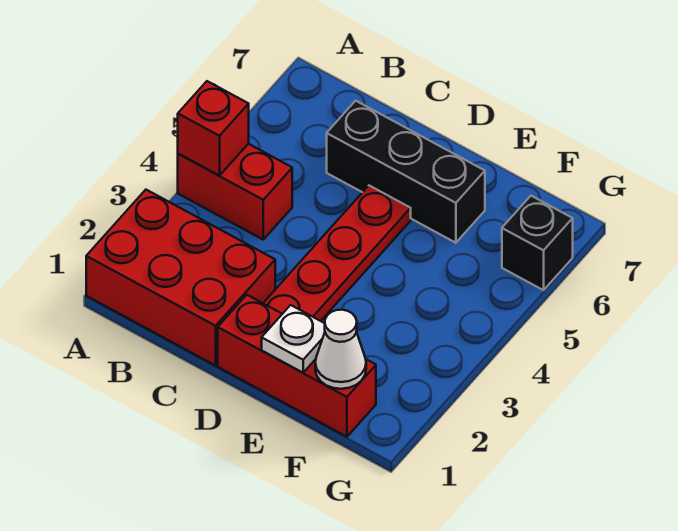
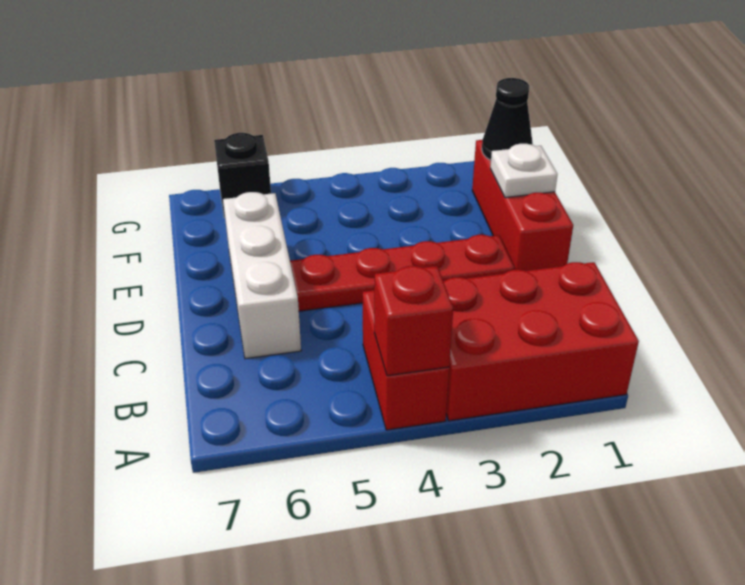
red 2x3 brick [86,190,275,366] -> red 2x3 brick turned to [443,262,639,421]
black 1x3 brick [327,101,485,243] -> white 1x3 brick [223,192,301,359]
white 1x1 cone [315,310,366,389] -> black 1x1 cone [482,78,533,160]

